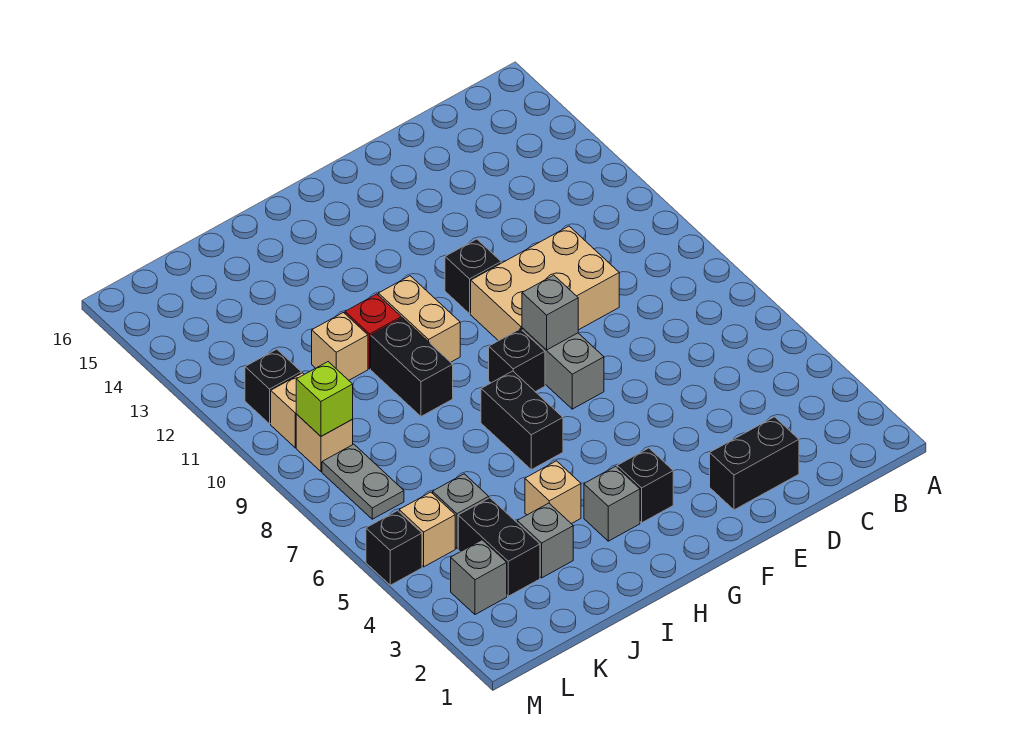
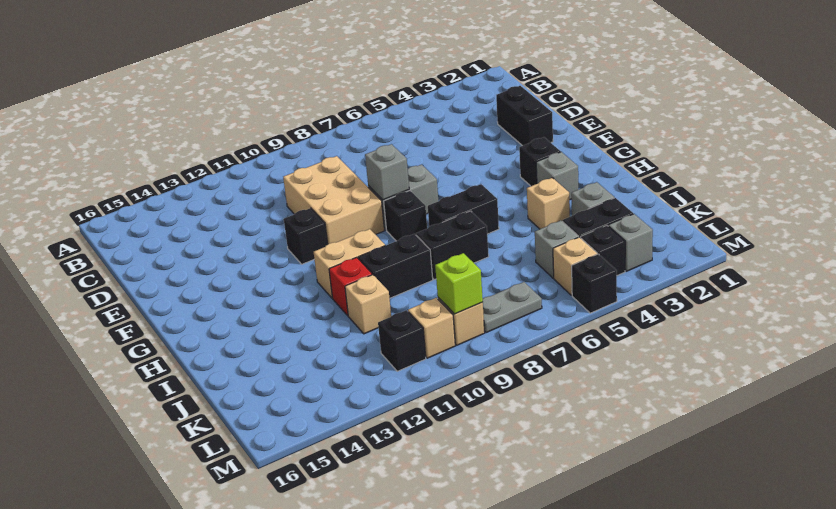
none -> black 1x2 brick [416,211,489,280]
none -> black 1x1 brick [581,226,625,275]

